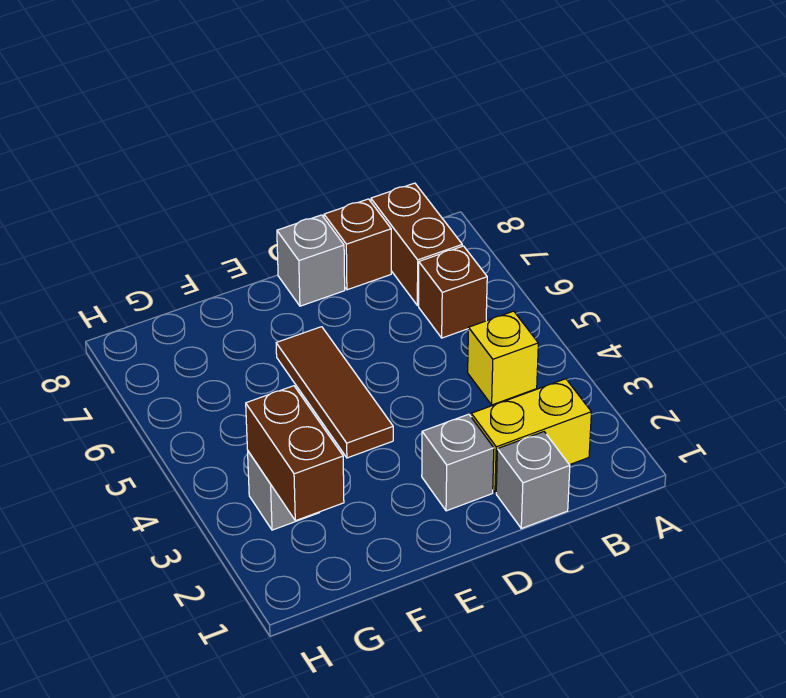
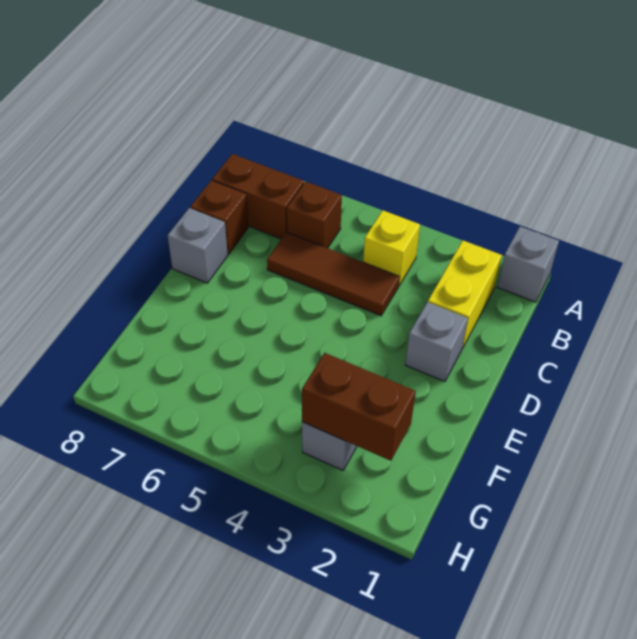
grey 1x1 brick [496,432,570,528] -> grey 1x1 brick moved to [498,227,559,302]
brown 1x3 tile [276,327,393,458] -> brown 1x3 tile moved to [267,232,400,316]

